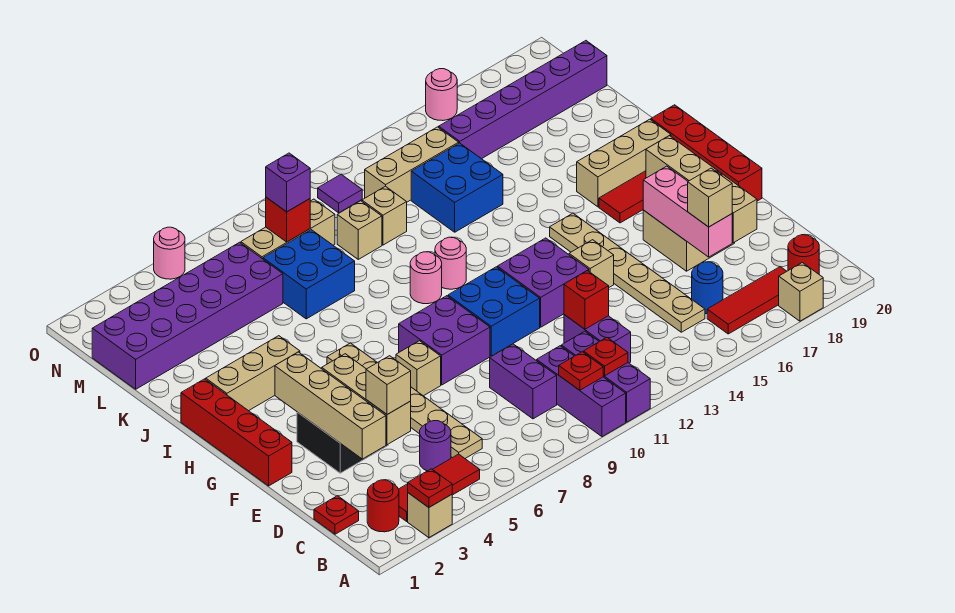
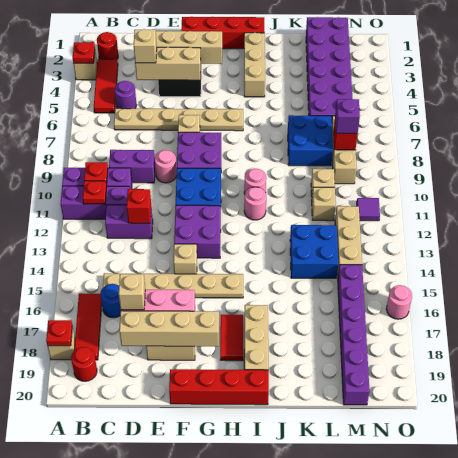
red 1x1 plate [314,496,359,534] -> red 1x1 plate moved to [46,320,72,346]
pink 1x1 round brick [154,227,185,279] -> pink 1x1 round brick moved to [155,150,177,183]

